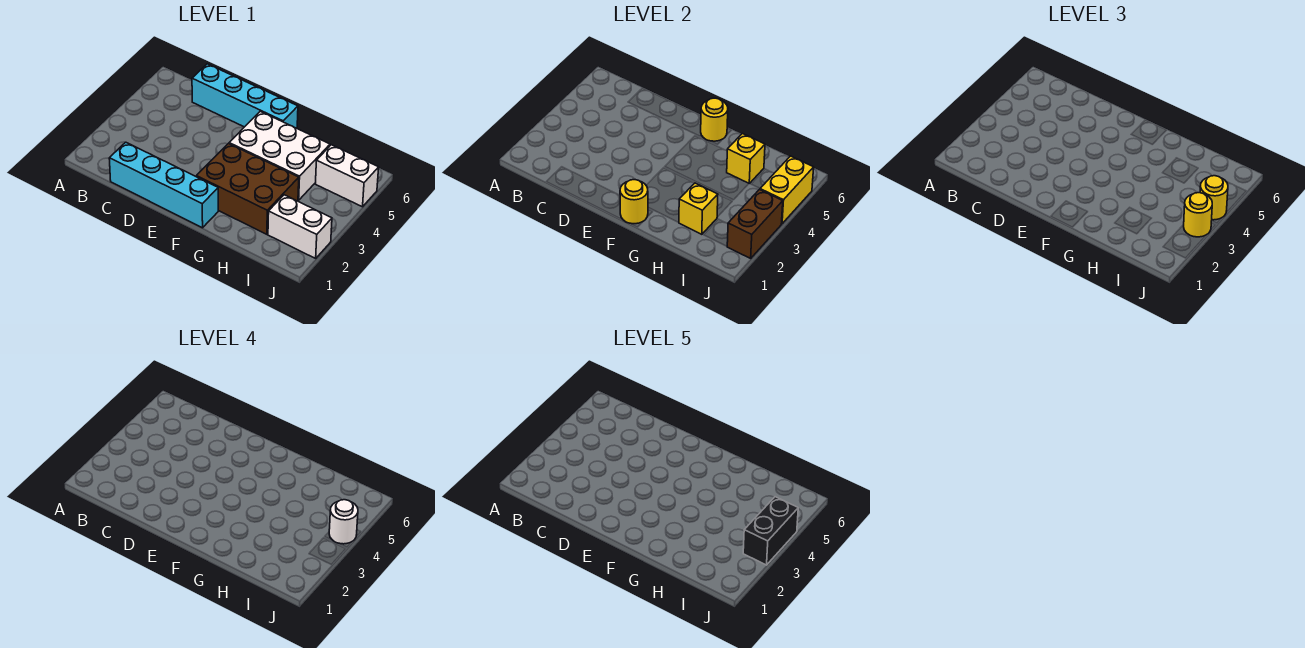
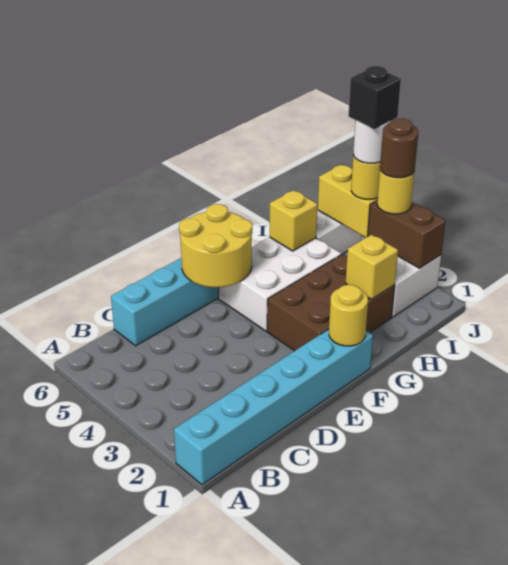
cyan 1x4 brick [109,142,218,228] -> cyan 1x6 brick [174,329,373,485]
yellow 1x1 round brick [701,98,728,141] -> yellow 2x2 round brick [179,204,252,287]
none -> brown 1x1 round brick [380,119,418,178]
black 1x2 brick [743,497,798,565] -> black 1x1 brick [348,66,401,129]

